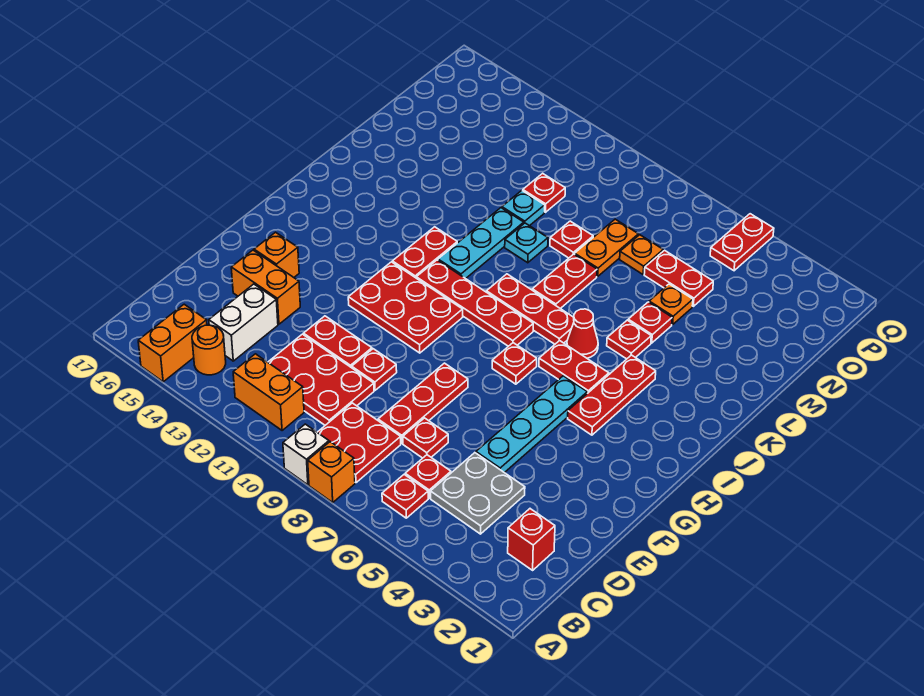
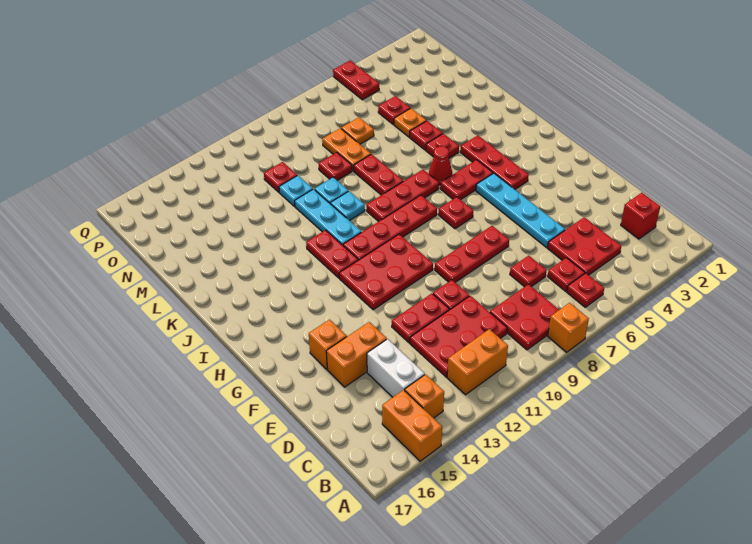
white 1x1 brick [283,424,329,485] -> none
orange 1x1 round brick [192,325,226,375] -> orange 1x1 brick [405,374,444,418]
grey 2x2 plate [431,453,525,534] -> red 2x2 plate [548,217,621,275]
red 1x3 plate [378,363,468,444] -> red 1x3 plate turned to [435,226,509,282]
none -> cyan 1x1 plate [330,191,365,221]
red 1x2 plate [644,250,713,306] -> red 1x1 plate [378,96,410,124]

